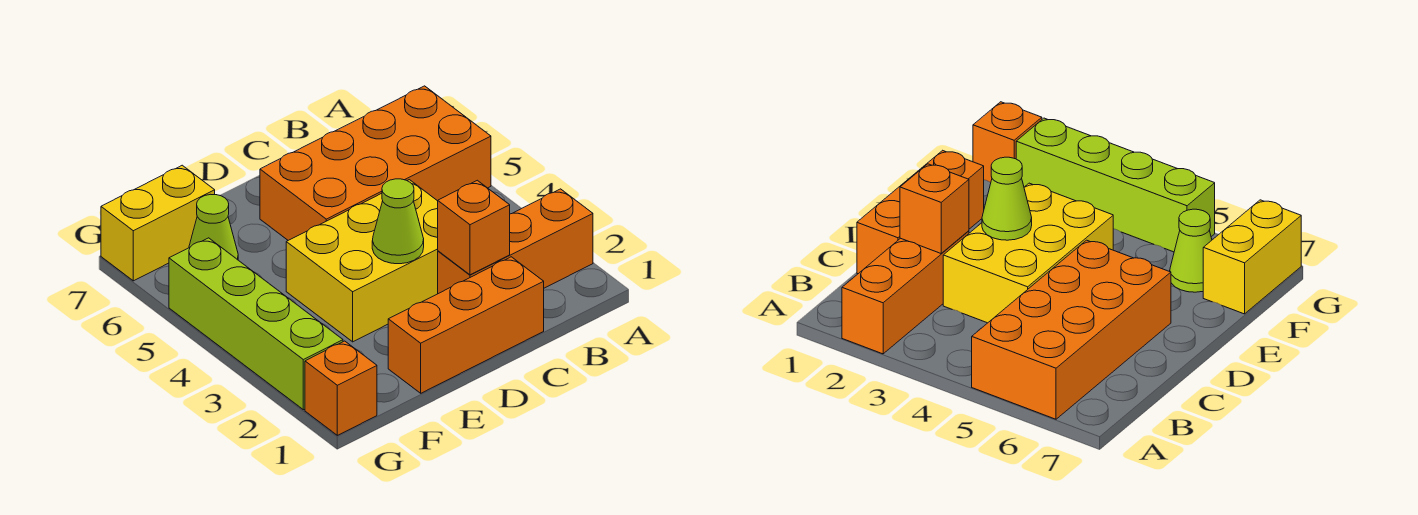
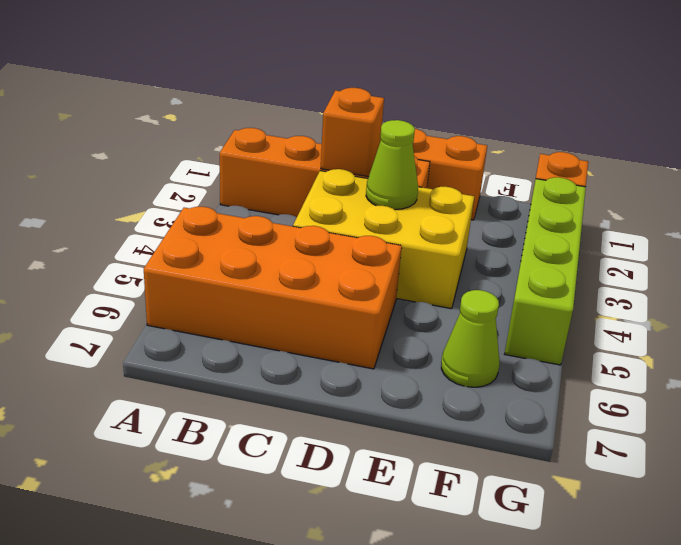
orange 1x3 brick [438,189,593,294] -> orange 1x4 brick [220,128,430,217]
yellow 1x2 brick [101,165,215,281] -> none

